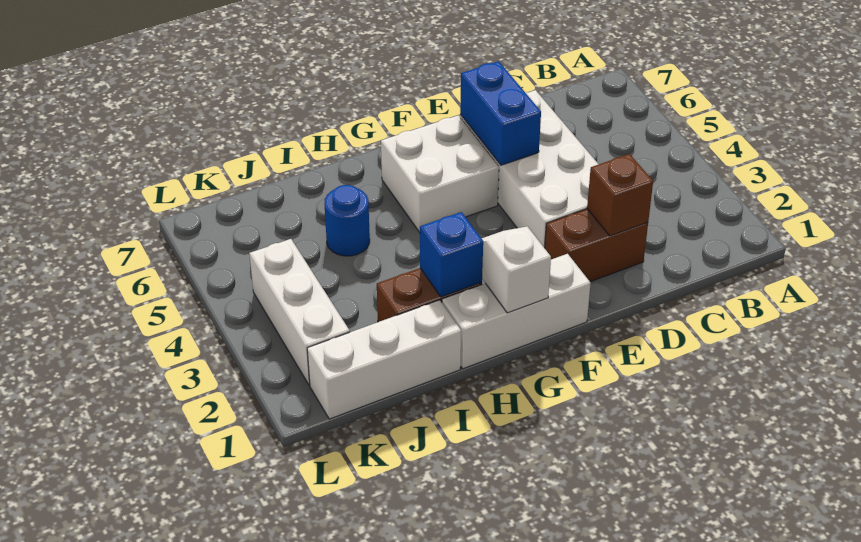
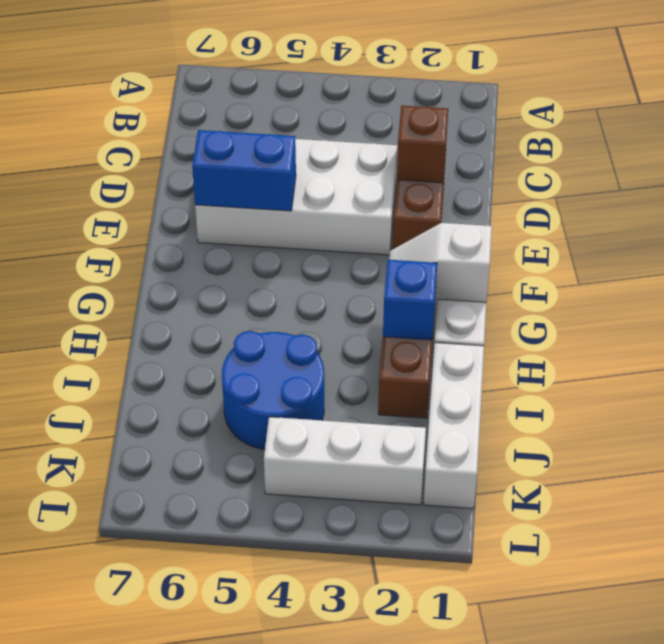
white 2x2 brick [381,115,499,232] -> none
blue 1x1 round brick [325,185,370,256] -> blue 2x2 round brick [222,331,324,450]

